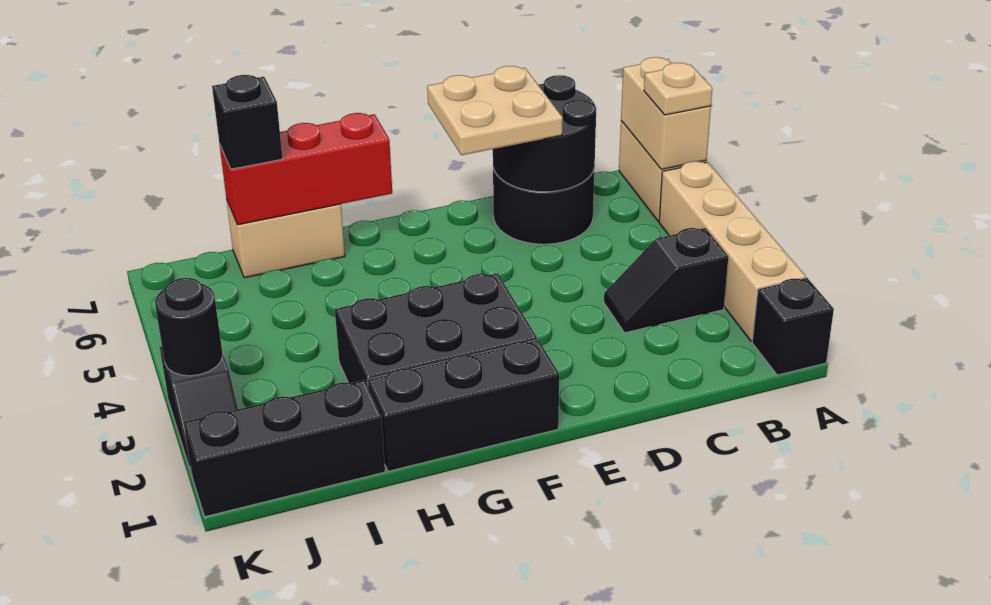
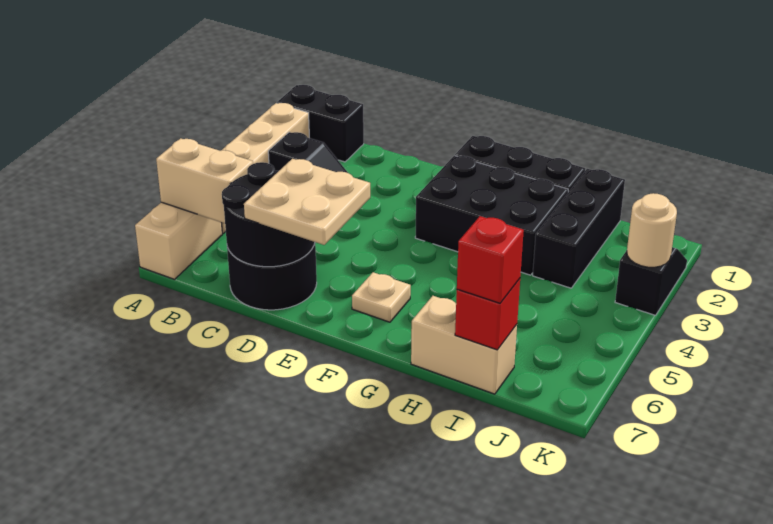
black 1x1 brick [752,278,834,375] -> black 1x2 brick [277,85,364,162]
tan 1x2 brick [621,57,711,169] -> tan 1x2 brick turned to [156,138,253,223]
tan 1x1 plate [644,63,712,115] -> tan 1x1 plate moved to [352,272,411,322]
red 1x3 brick [219,113,392,225] -> red 1x1 brick [455,279,520,350]
black 1x3 brick [183,380,385,517] -> black 1x3 brick turned to [533,169,625,288]
black 1x1 brick [212,75,283,169] -> red 1x1 brick [457,216,524,303]
black 1x1 round brick [155,278,223,376] -> tan 1x1 round brick [627,193,677,267]

